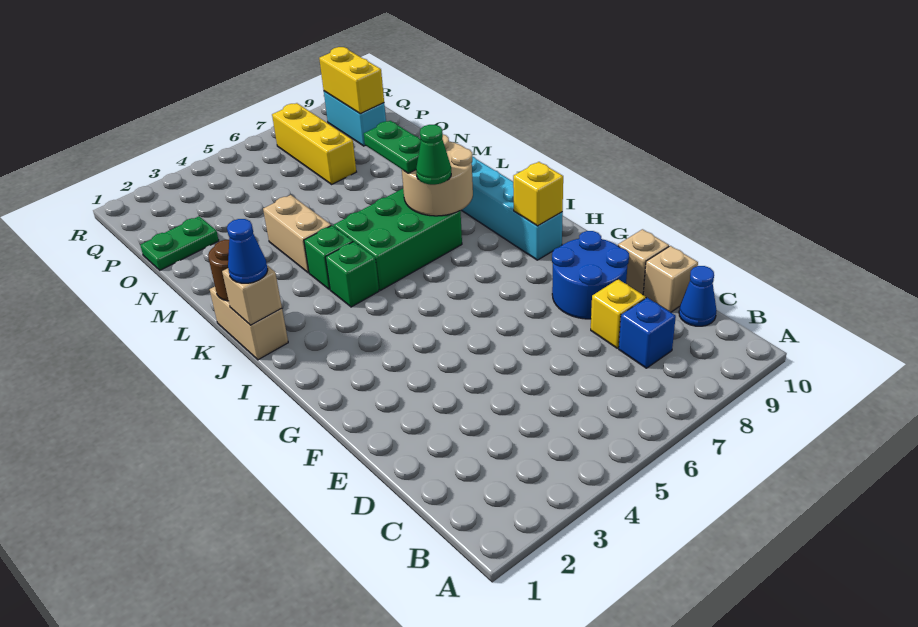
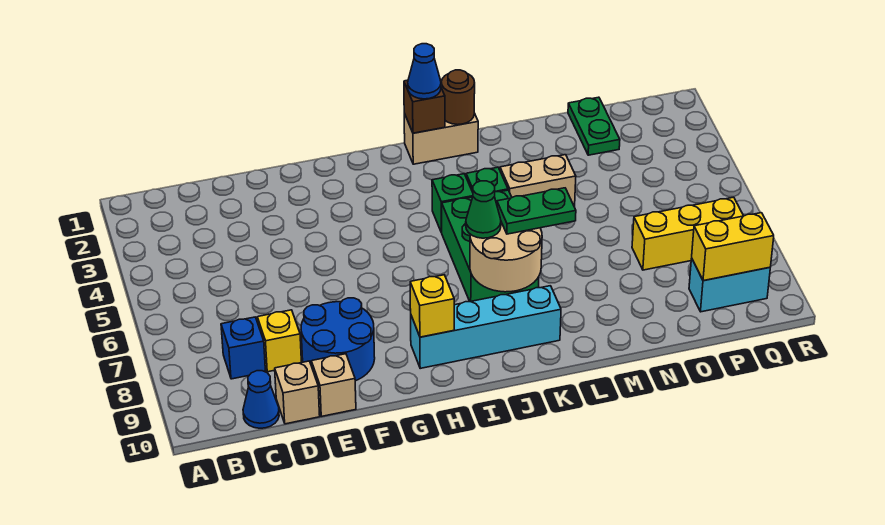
tan 1x1 brick [222,266,282,325] -> brown 1x1 brick [404,80,445,133]

